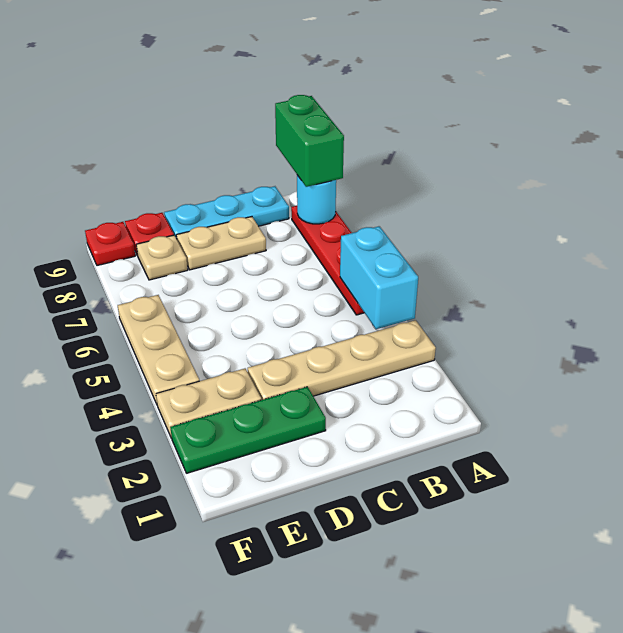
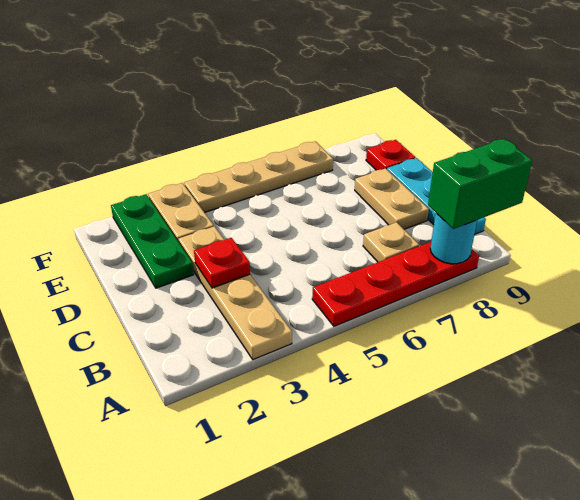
cyan 1x2 brick [340,226,418,329] -> none
tan 1x1 plate [136,235,188,280] -> tan 1x1 plate moved to [363,222,419,262]
tan 1x3 plate [118,295,199,404] -> tan 1x4 plate [184,141,333,213]
red 1x1 plate [85,222,135,266] -> red 1x1 plate moved to [194,238,250,288]

